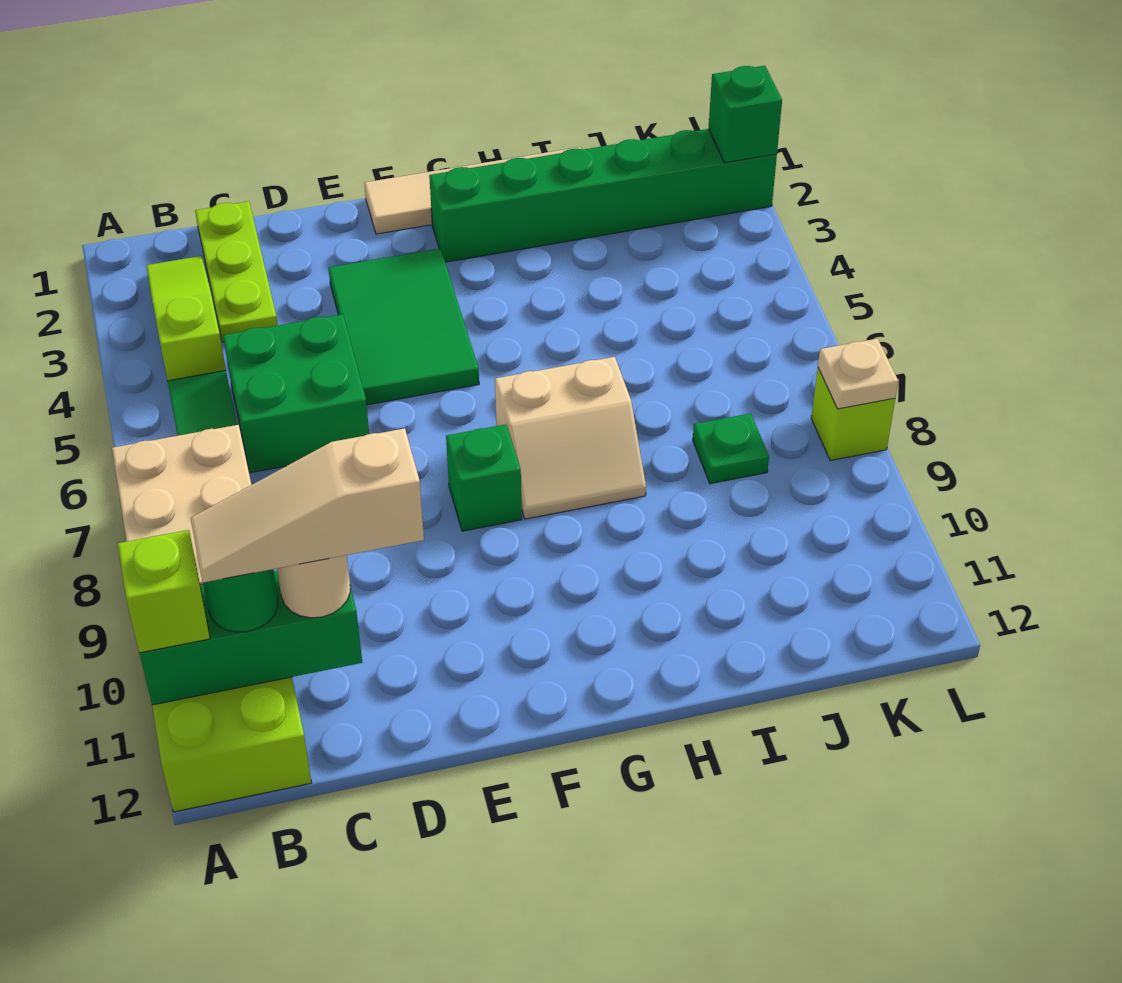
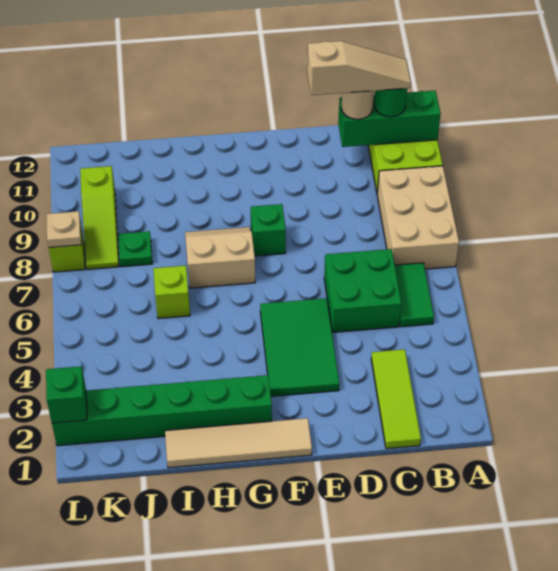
lime 1x1 brick [118,530,210,653] -> lime 1x1 brick moved to [153,266,190,319]
lime 1x3 slope [146,256,226,381] -> lime 1x3 slope moved to [80,166,119,269]
lime 1x3 plate [195,201,278,342] -> lime 1x3 tile [371,349,421,449]

